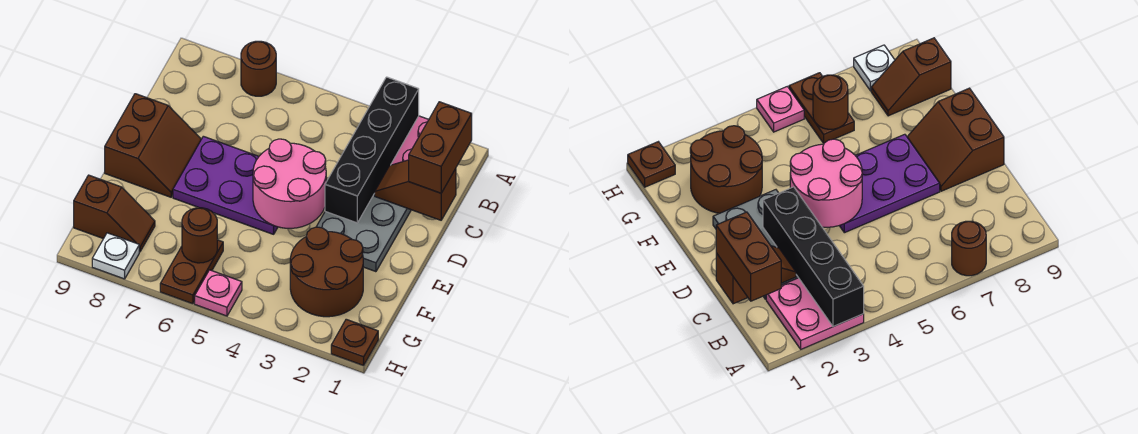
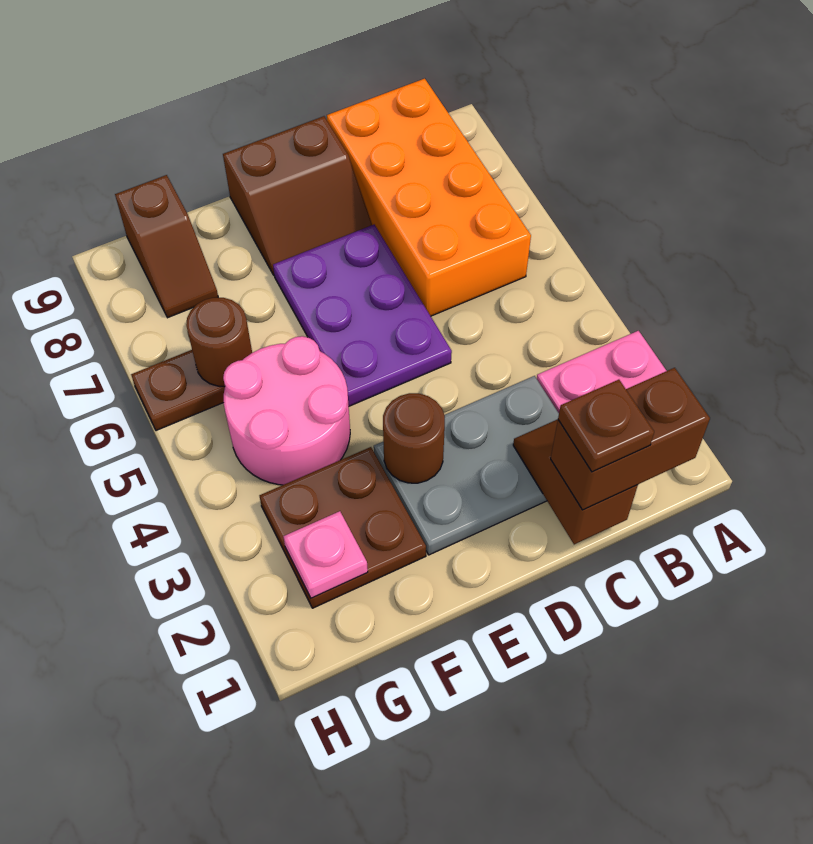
black 1x4 brick [325,77,419,223] -> none
brown 1x1 round brick [241,41,276,96] -> brown 1x1 round brick moved to [383,393,445,483]
none -> orange 2x4 brick [327,79,531,316]
pink 2x2 round brick [253,139,326,228] -> pink 2x2 round brick moved to [223,336,350,485]
brown 2x2 round brick [290,227,363,317] -> brown 2x2 plate [259,447,426,608]
brown 1x1 plate [331,319,378,365] -> brown 1x1 plate moved to [558,380,654,472]
pink 1x1 plate [195,270,242,316] -> pink 1x1 plate moved to [283,511,368,598]
white 1x1 plate [92,233,139,279] -> none

